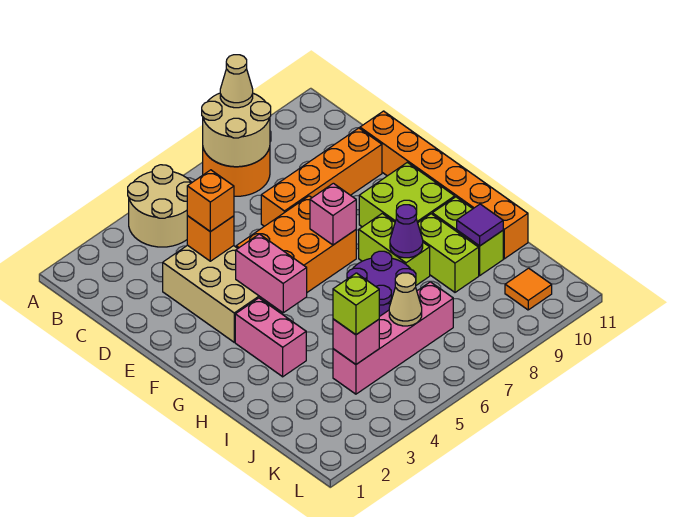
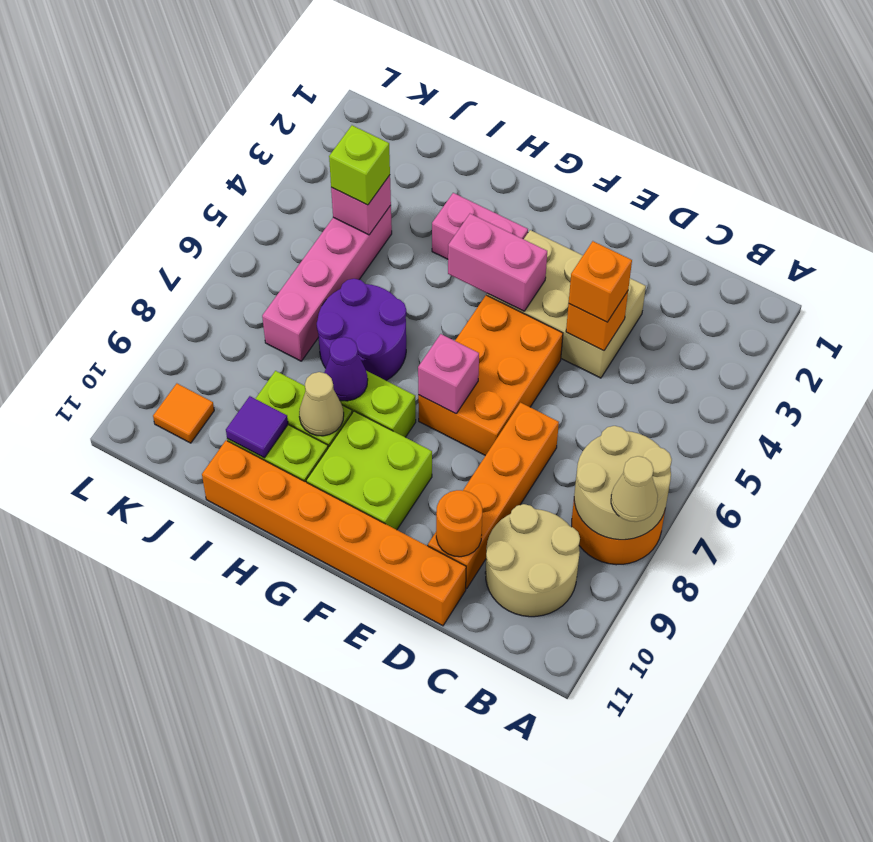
tan 2x2 round brick [128,165,192,247] -> tan 2x2 round brick moved to [485,504,580,617]
none -> orange 1x1 round brick [436,490,482,557]
tan 1x1 cone [389,273,422,326] -> tan 1x1 cone moved to [299,372,344,436]

